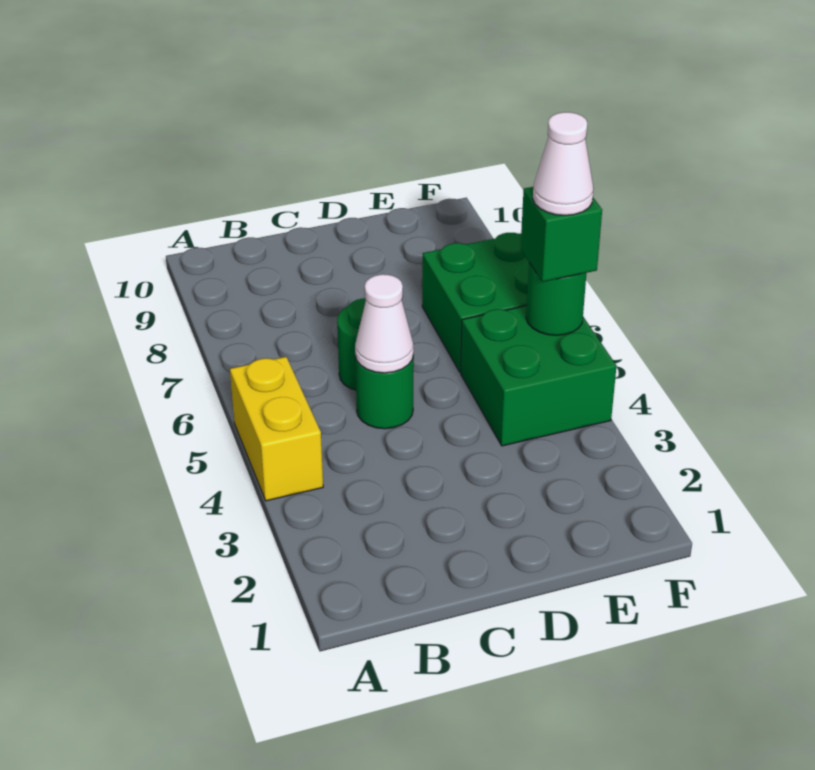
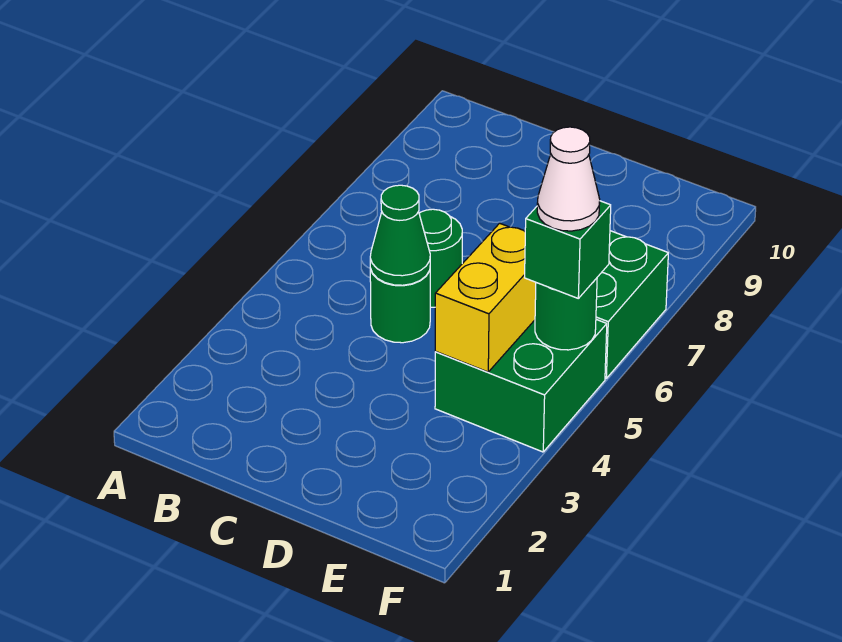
yellow 1x2 brick [230,357,323,501] -> yellow 1x2 brick moved to [435,223,536,372]
white 1x1 cone [355,274,414,373] -> green 1x1 cone [370,185,430,285]

